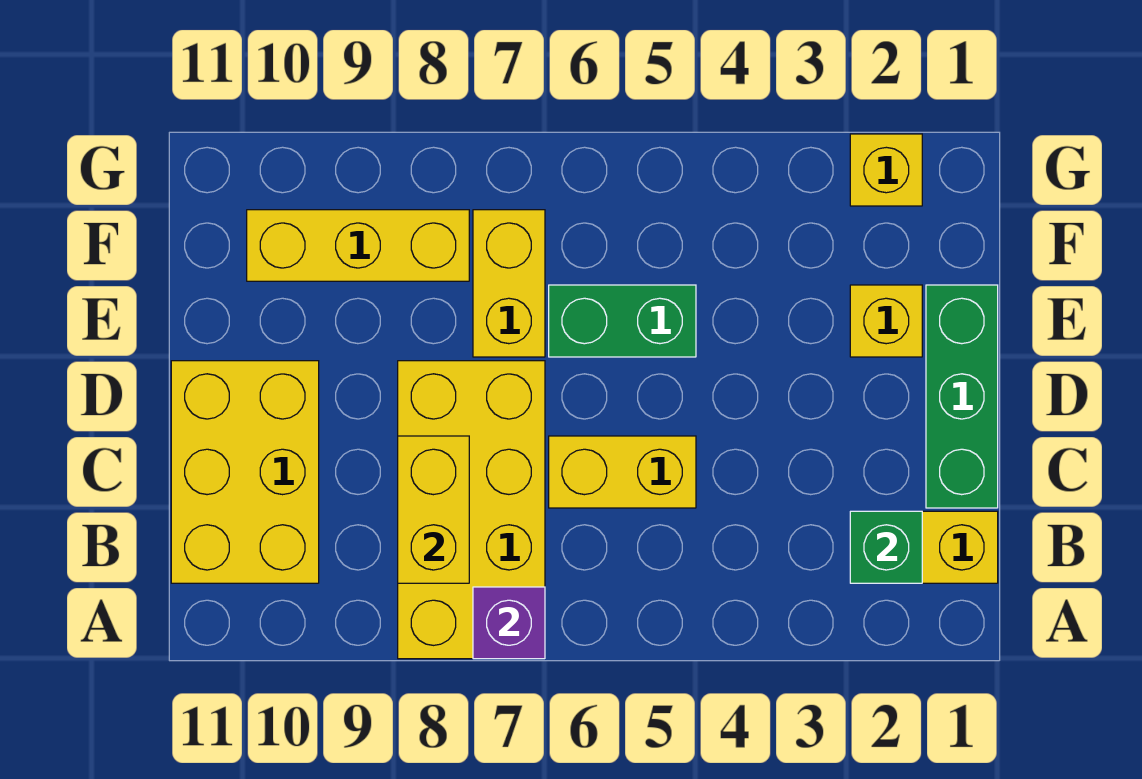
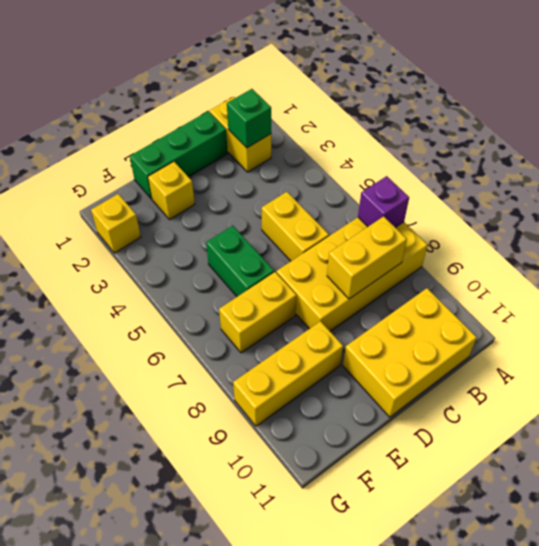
yellow 1x3 brick [247,210,469,281] -> yellow 1x3 brick turned to [233,321,343,426]

